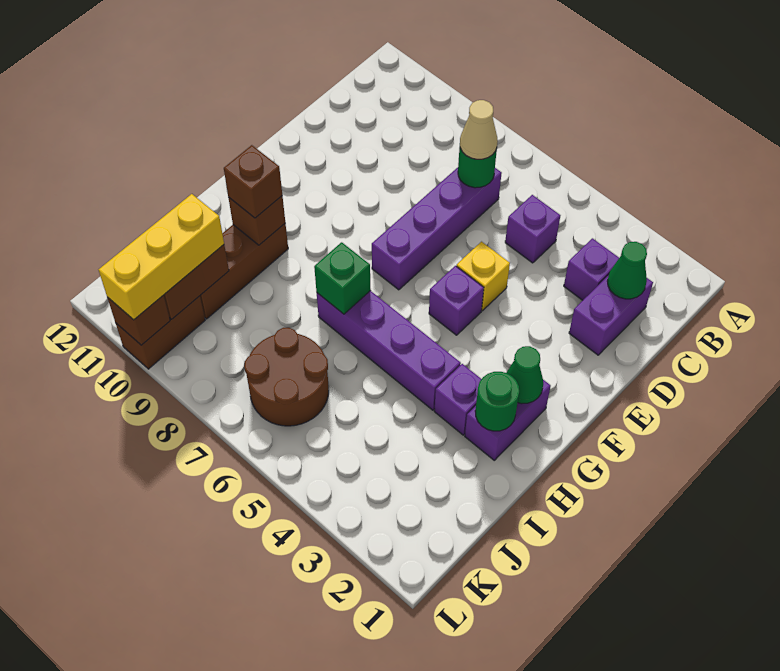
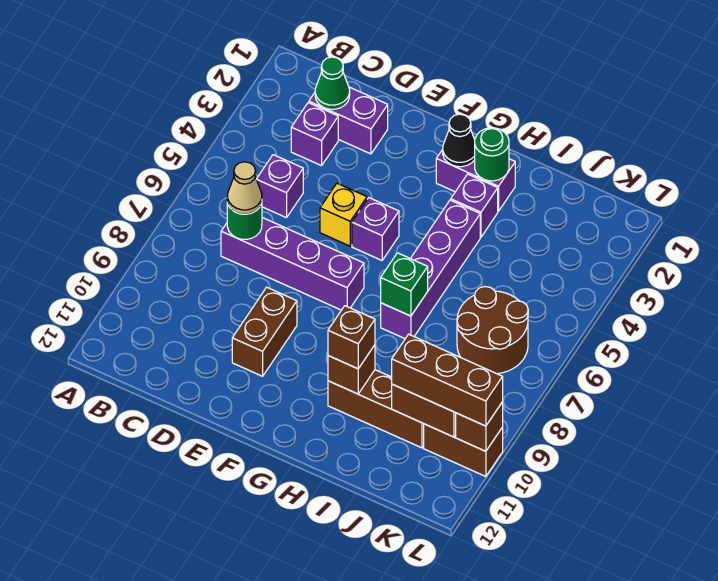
none -> brown 1x2 brick [232,287,297,376]
green 1x1 cone [506,346,543,404] -> black 1x1 cone [443,114,475,167]
yellow 1x3 brick [98,194,224,320] -> brown 1x3 brick [392,334,503,426]

